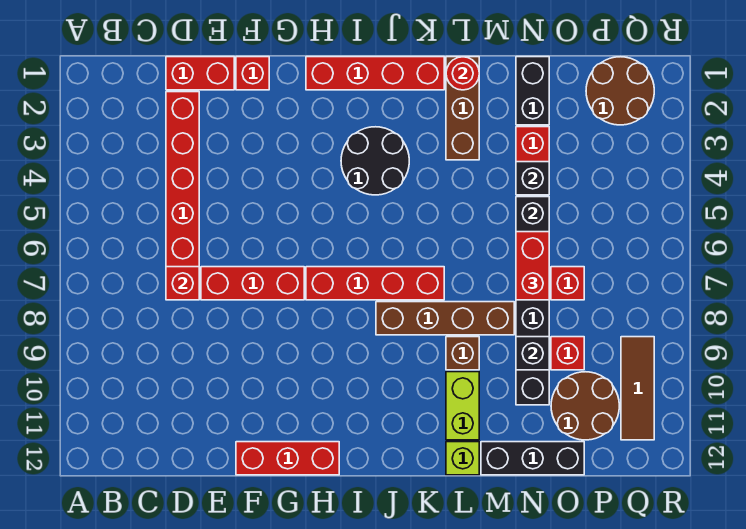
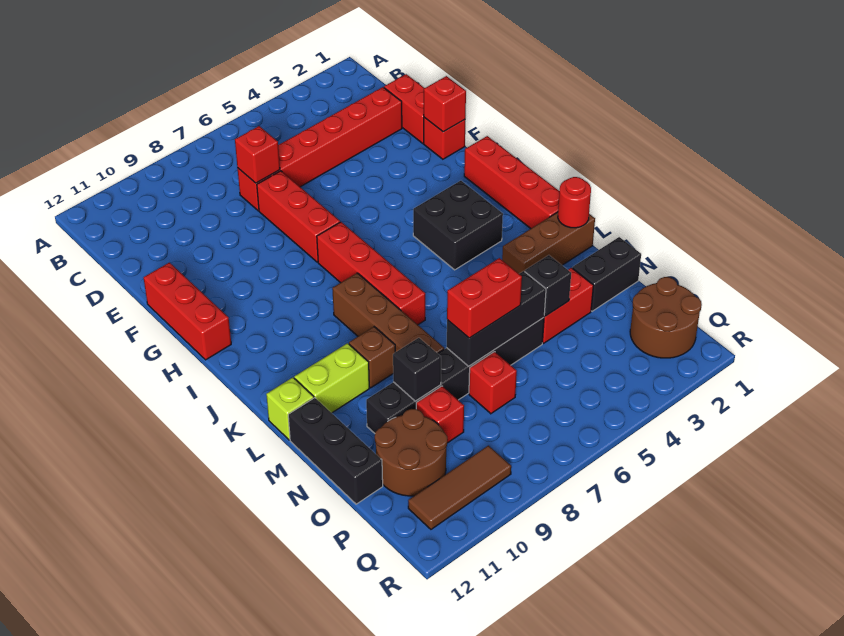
none -> red 1x1 brick [424,76,466,132]
black 2x2 round brick [341,127,409,195] -> black 2x2 brick [413,181,503,270]

